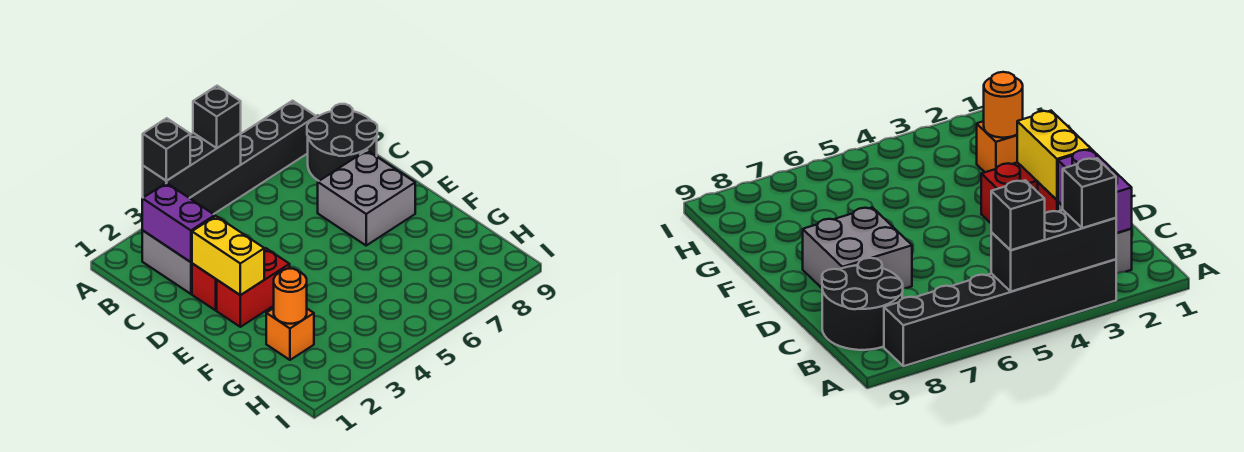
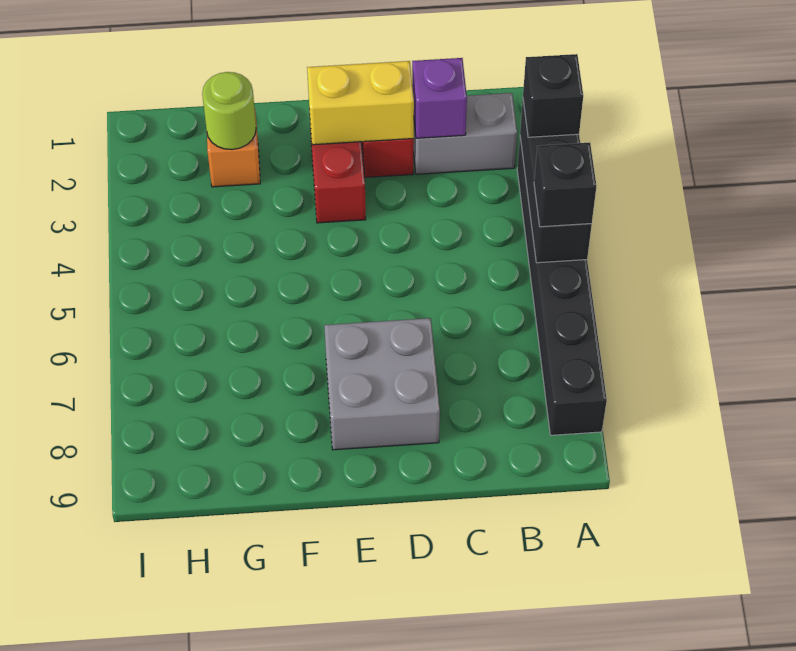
purple 1x2 brick [142,183,215,262] -> purple 1x1 brick [412,58,467,138]
black 2x2 round brick [307,104,377,181] -> none
orange 1x1 round brick [274,269,307,324] -> lime 1x1 round brick [202,72,256,150]

